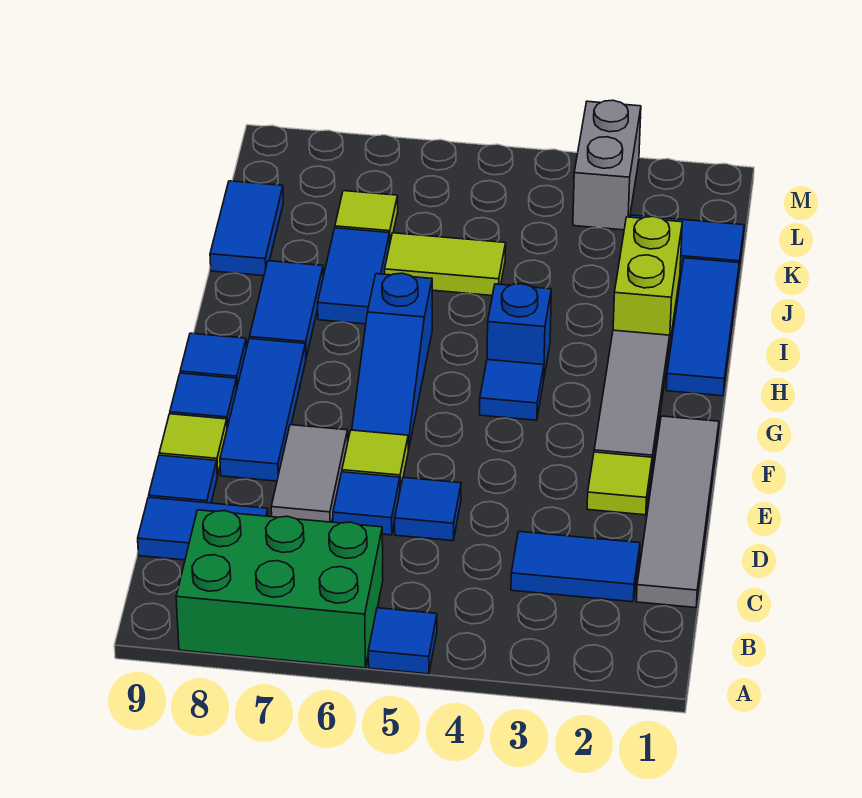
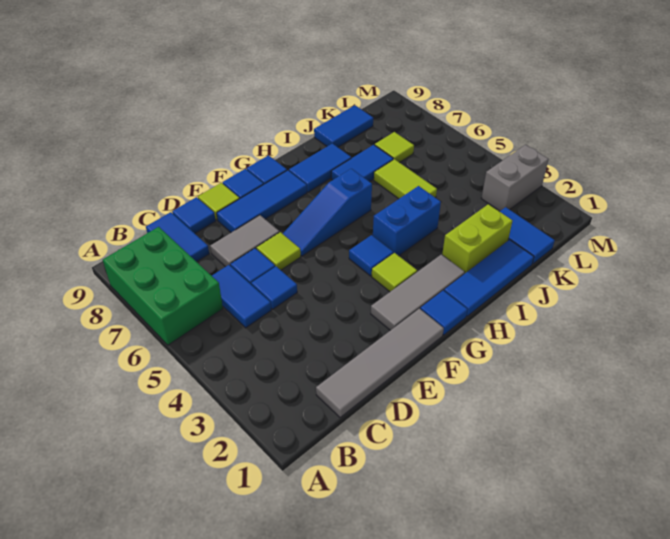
blue 1x1 tile [368,608,437,674] -> blue 1x1 tile moved to [420,291,468,335]
blue 1x2 tile [511,532,640,602] -> blue 1x2 tile moved to [212,265,271,328]
lime 1x1 tile [587,452,652,515] -> lime 1x1 tile moved to [372,253,417,292]
blue 1x1 brick [487,284,551,376] -> blue 1x2 brick [373,186,441,256]

